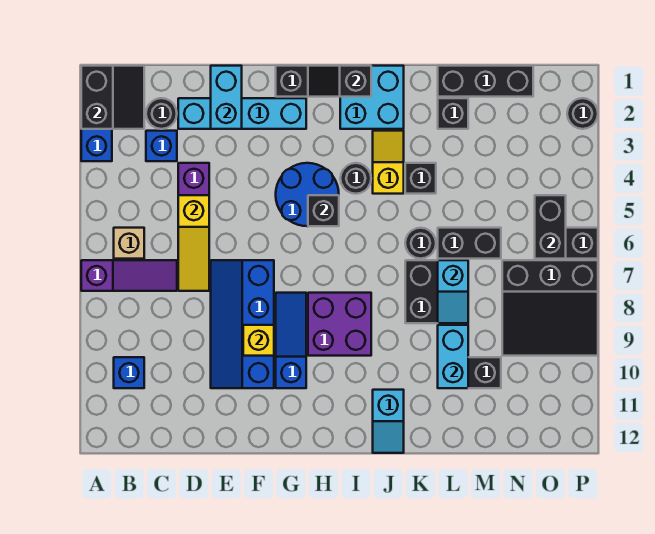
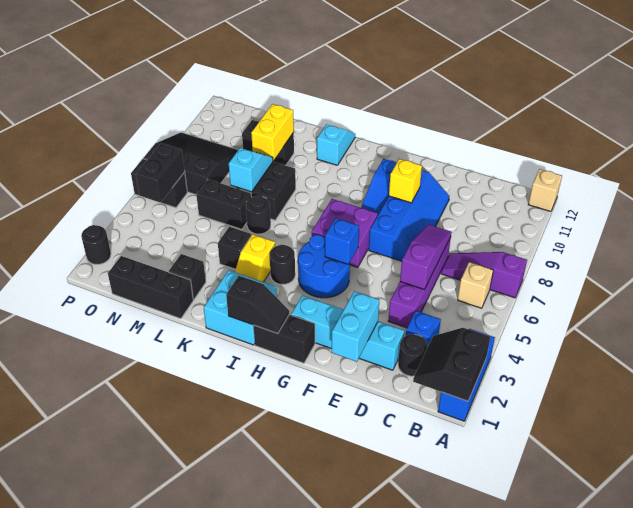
none -> tan 1x1 brick [528,169,562,211]
blue 1x1 brick [114,357,144,388] -> blue 1x1 brick moved to [325,218,359,264]
yellow 1x3 slope [178,195,209,291] -> purple 1x3 slope [400,225,452,289]
black 1x1 brick [308,195,339,226] -> none
purple 2x2 brick [308,293,371,356] -> purple 2x2 brick moved to [312,199,378,267]
cyan 1x2 brick [438,325,468,388] -> yellow 1x2 brick [251,104,294,161]

